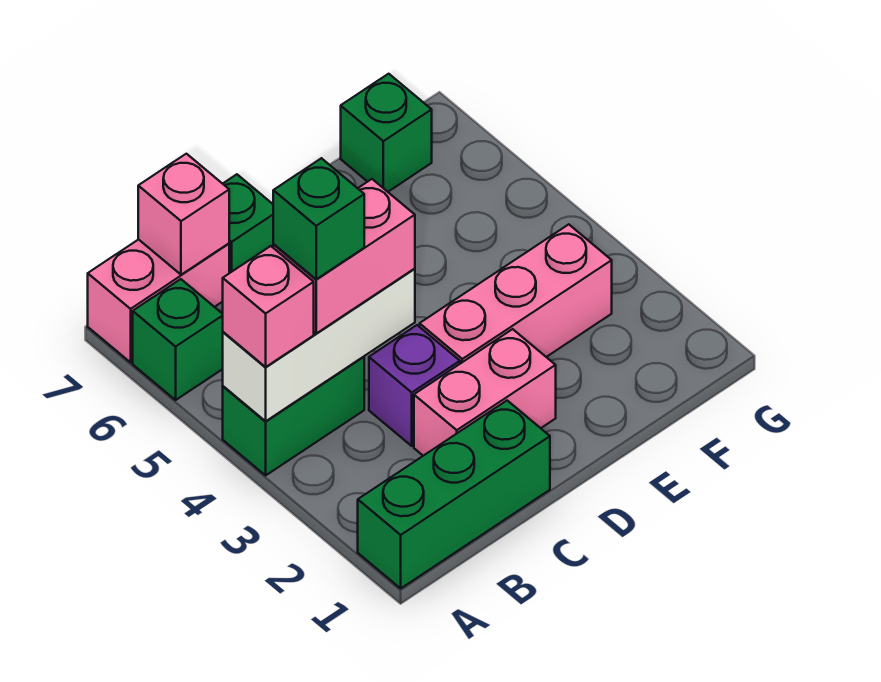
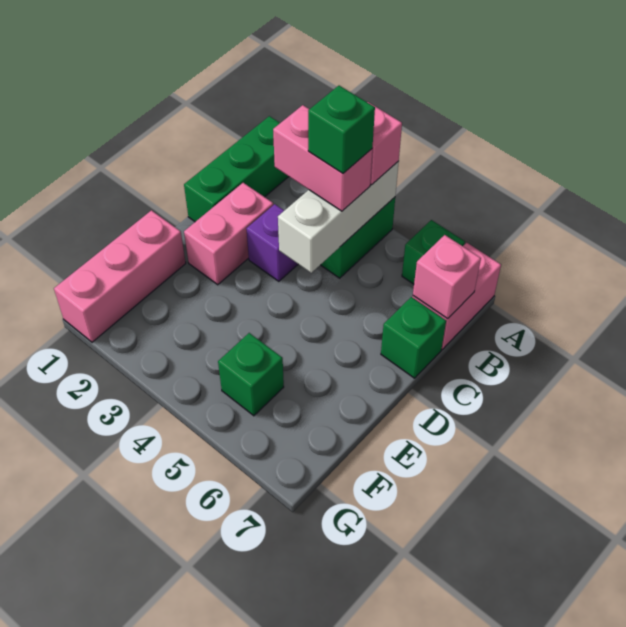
pink 1x2 brick [273,179,415,333] -> pink 1x2 brick turned to [273,105,372,211]
pink 1x3 brick [420,224,612,364] -> pink 1x3 brick moved to [54,210,186,342]
green 1x1 brick [341,74,432,192] -> green 1x1 brick moved to [218,333,284,416]

